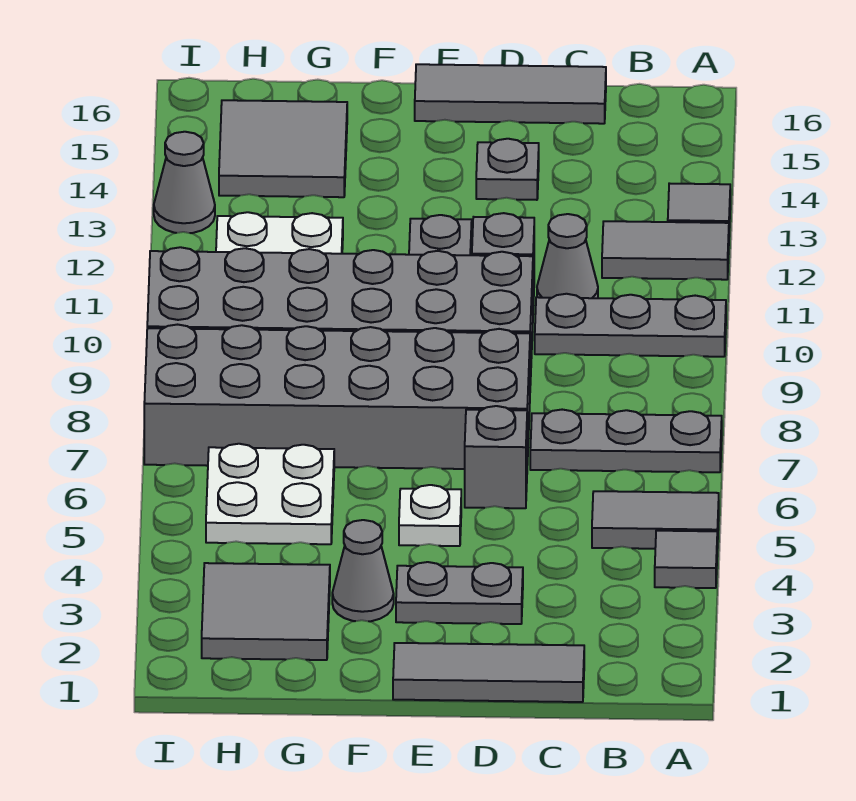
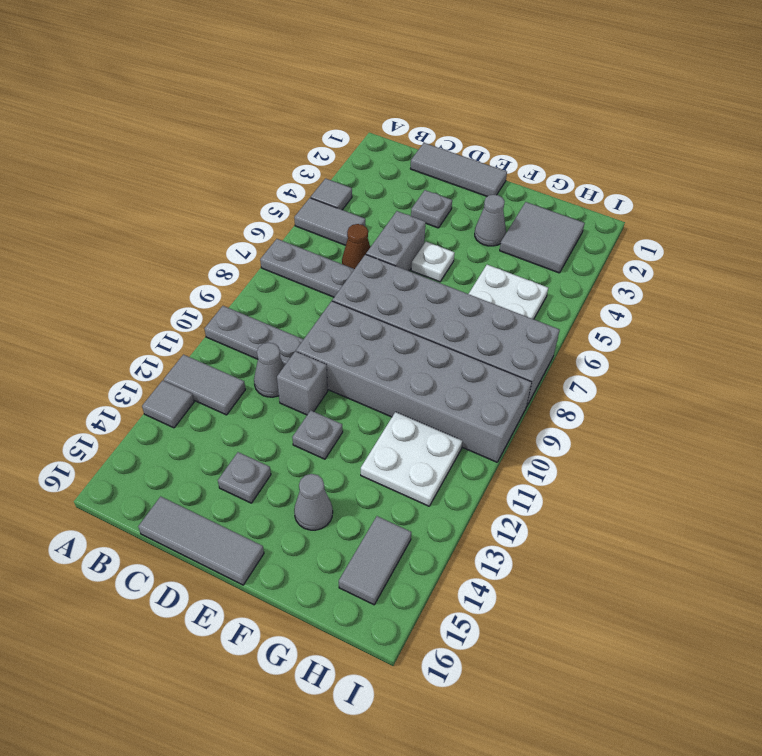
none -> brown 1x1 cone [342,224,370,269]
grey 1x2 plate [396,562,523,624] -> grey 1x1 plate [411,190,452,228]
grey 1x1 brick [465,406,527,508] -> grey 1x2 brick [366,211,426,271]
grey 2x2 tile [219,100,347,197] -> grey 1x2 tile [339,516,411,605]
grey 1x1 cone [154,132,215,233] -> grey 1x1 cone moved to [294,474,333,530]

